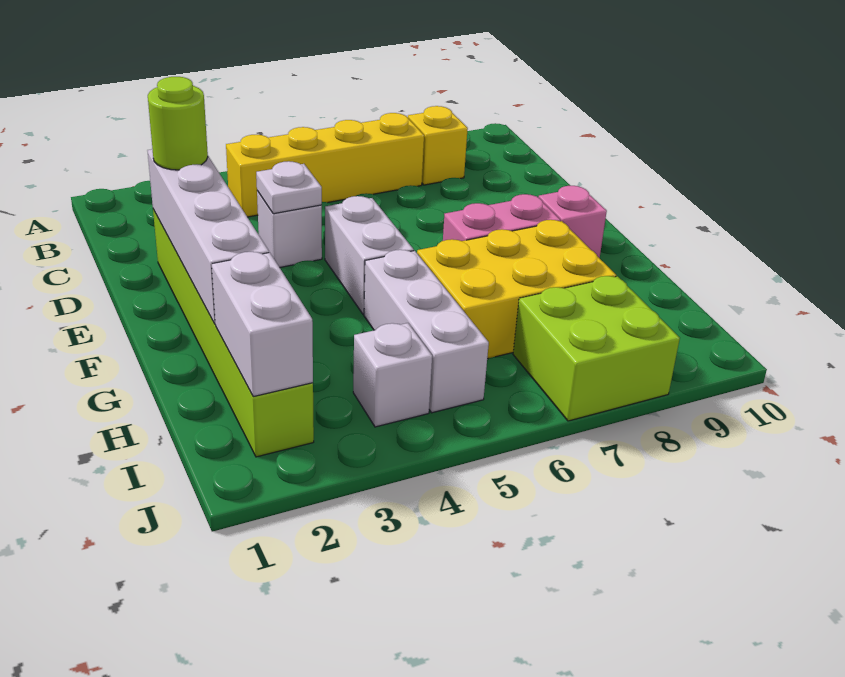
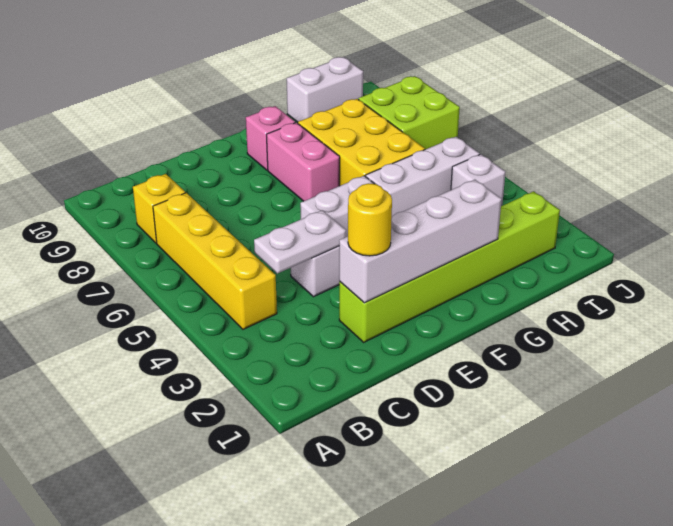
lime 1x1 round brick [148,77,208,170] -> yellow 1x1 round brick [348,183,392,256]
white 1x1 plate [256,161,322,214] -> white 1x2 plate [254,210,346,273]
white 1x2 brick [212,252,313,397] -> white 1x2 brick moved to [286,57,363,122]

